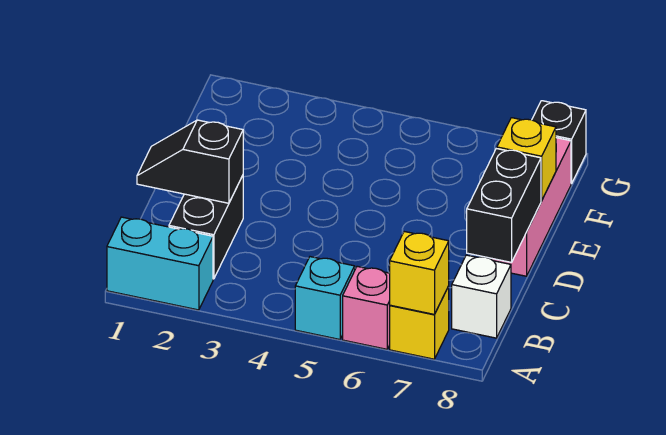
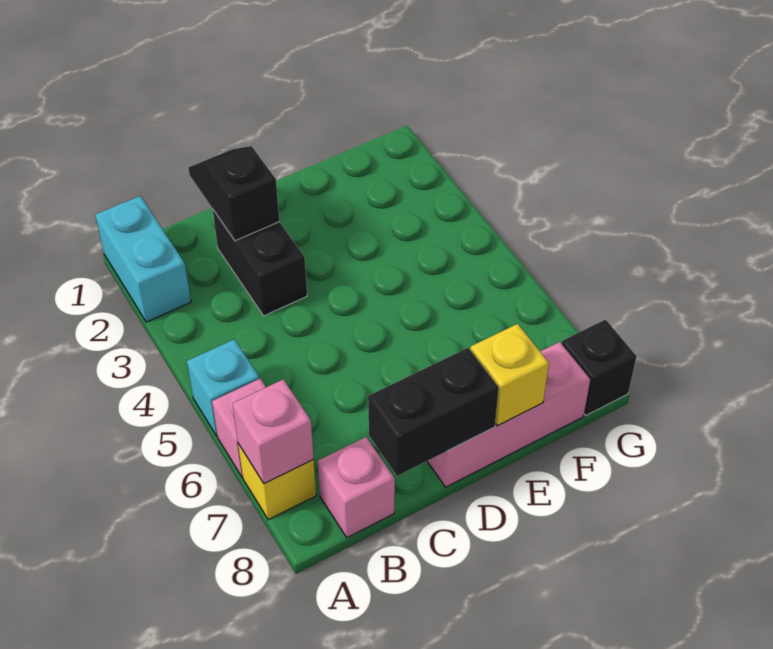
yellow 1x1 brick [390,232,449,314] -> pink 1x1 brick [232,379,314,483]
black 1x2 brick [169,176,243,279] -> black 1x2 brick turned to [213,210,307,316]
white 1x1 brick [452,255,511,338] -> pink 1x1 brick [318,437,395,538]

